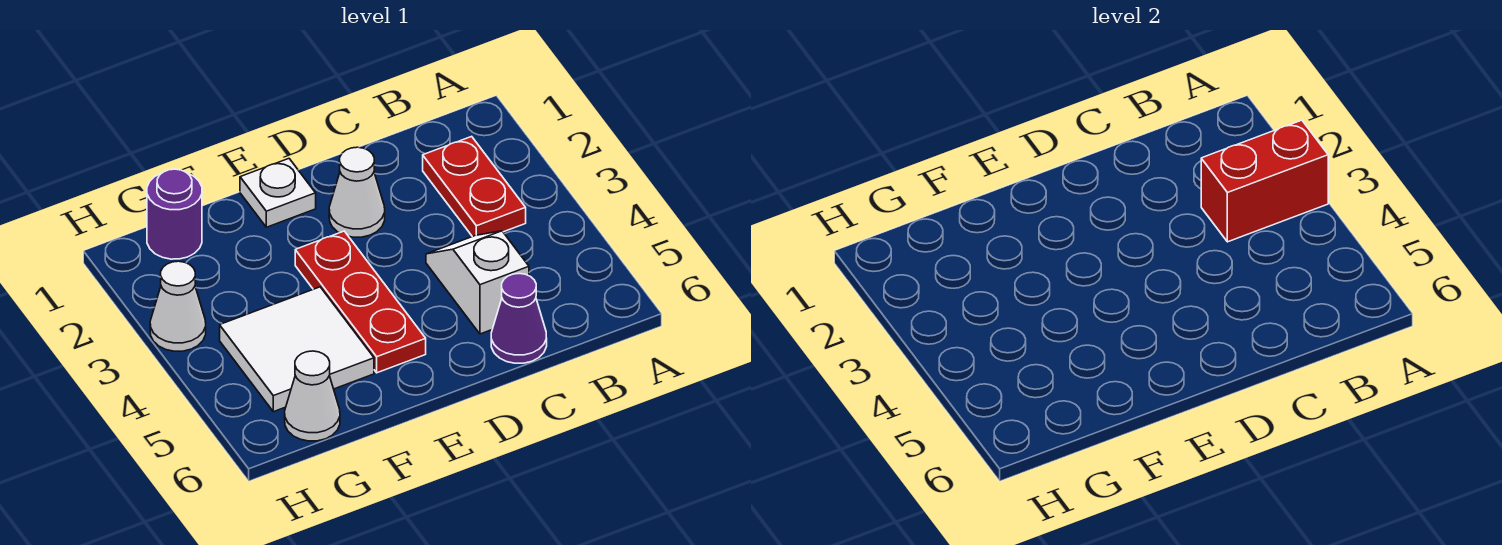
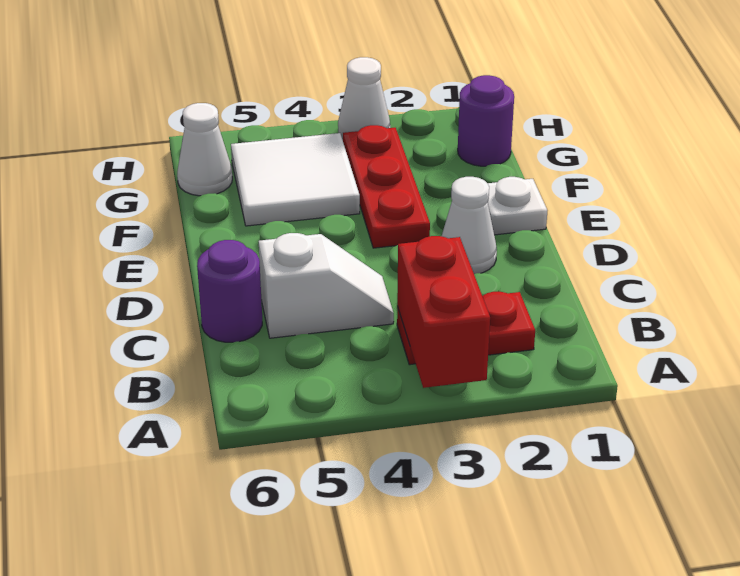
purple 1x1 cone [491,273,547,363] -> purple 1x1 round brick [197,240,262,342]
red 1x3 plate [295,231,426,373] -> red 1x3 plate turned to [343,125,430,248]

